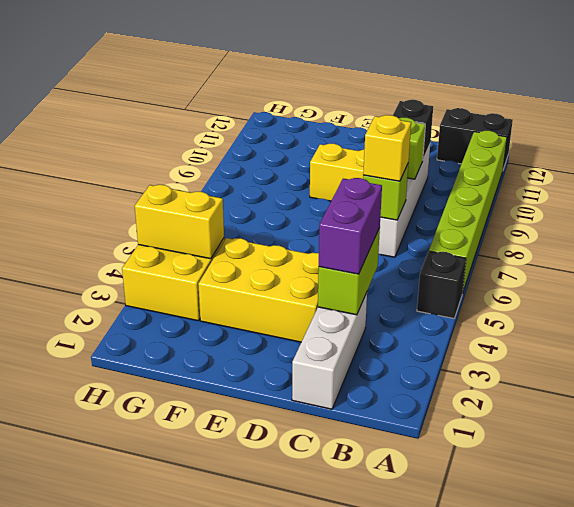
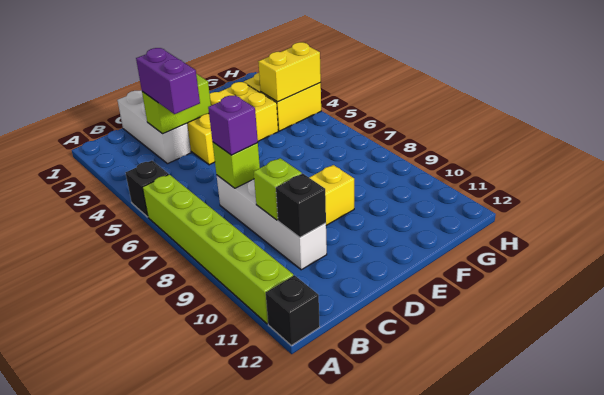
black 1x2 brick [437,108,513,169] -> black 1x1 brick [266,275,320,345]
lime 1x2 brick [318,228,380,315] -> lime 1x2 brick turned to [142,74,211,134]
yellow 1x1 brick [363,115,411,181] -> purple 1x1 brick [208,95,258,155]

